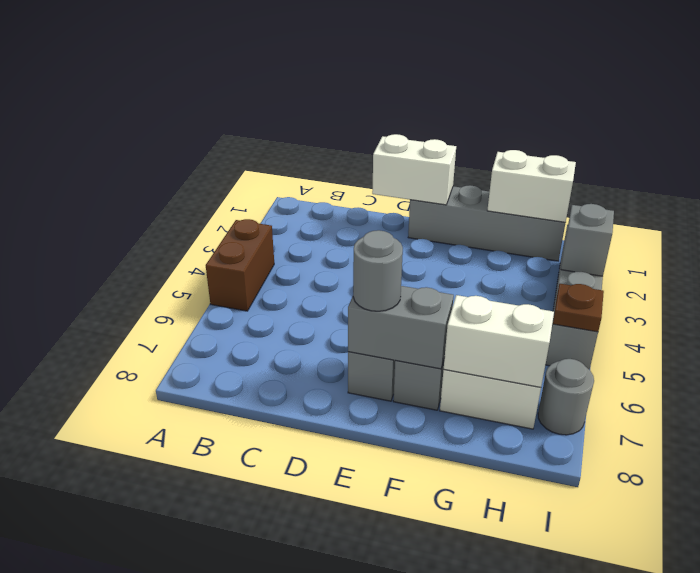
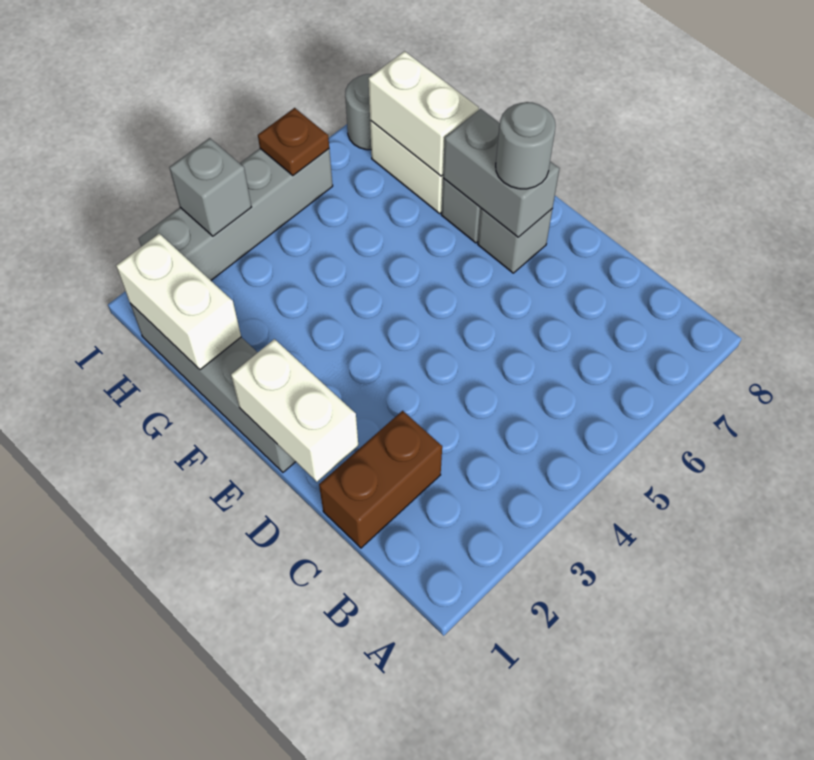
brown 1x2 brick [206,219,274,311] -> brown 1x2 brick moved to [319,411,442,548]

